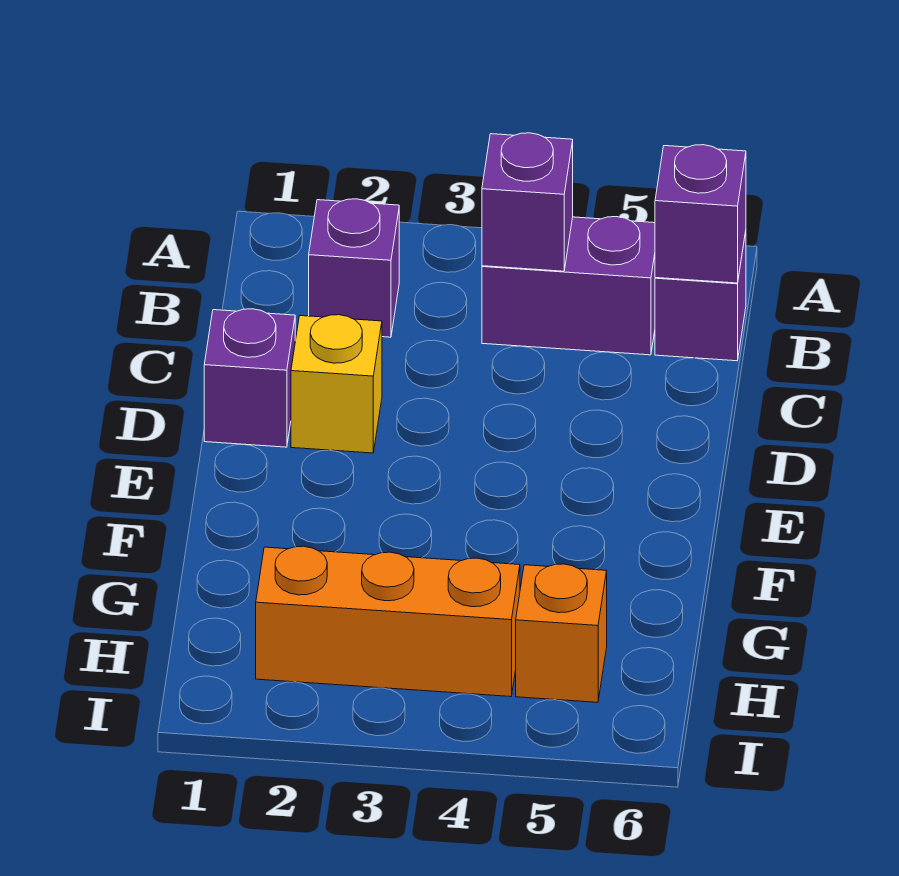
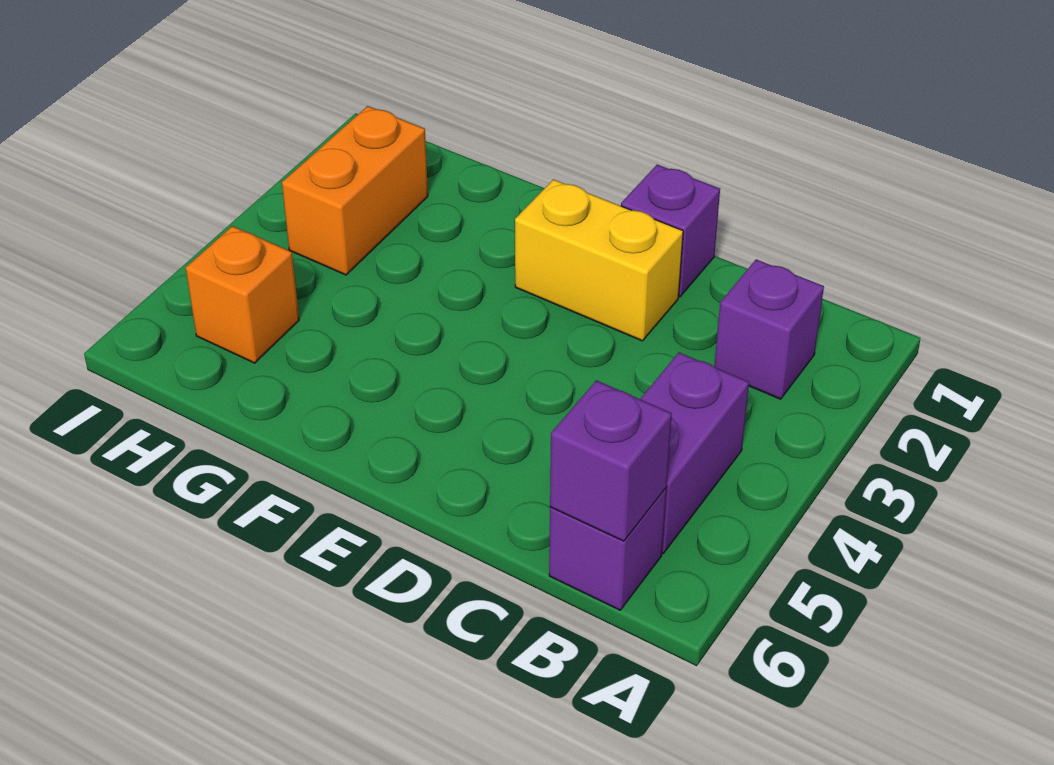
purple 1x1 brick [482,133,573,271] -> none
yellow 1x1 brick [291,315,382,453] -> yellow 1x2 brick [515,179,683,341]
orange 1x3 brick [256,546,520,697] -> orange 1x2 brick [282,106,428,275]

